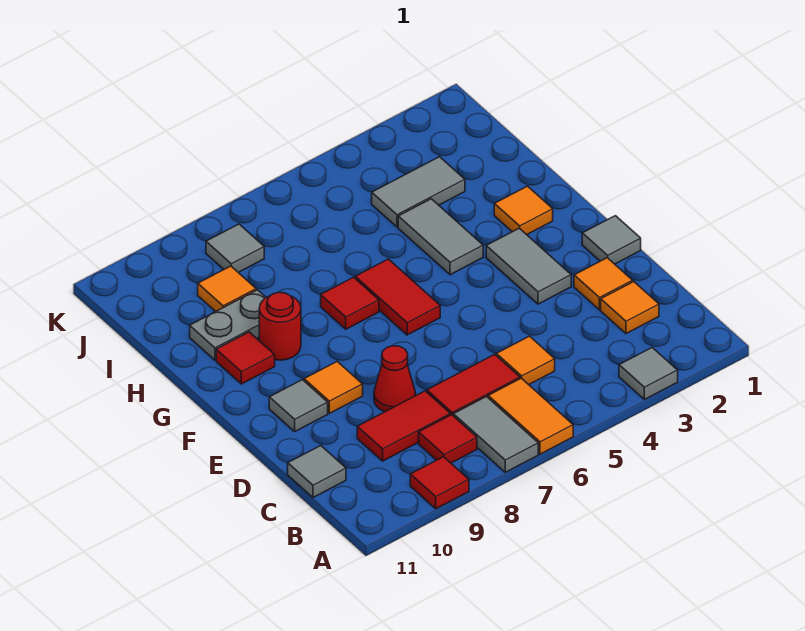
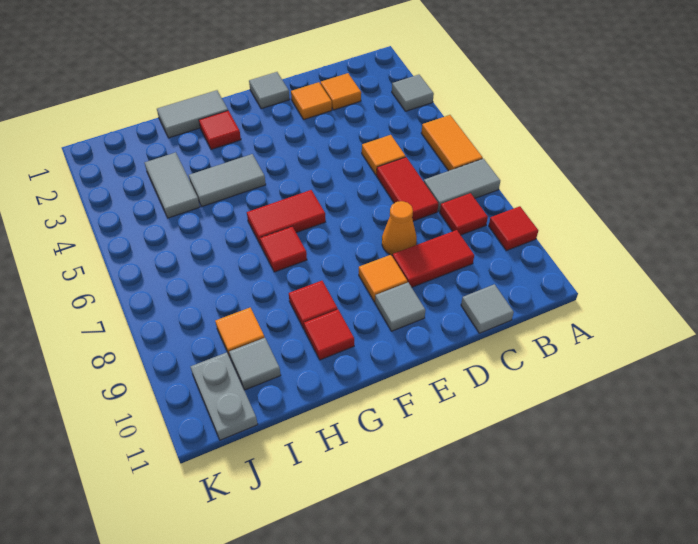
orange 1x2 tile [488,378,573,454] -> orange 1x2 tile turned to [421,115,483,171]
red 1x2 tile [357,391,450,461] -> red 1x2 tile turned to [393,230,474,287]
red 1x1 cone [374,346,416,412] -> orange 1x1 cone [382,201,417,255]
grey 1x2 tile [486,228,571,304] -> grey 1x2 tile moved to [157,90,228,138]
orange 1x1 tile [494,186,553,235] -> red 1x1 tile [199,111,241,150]
red 1x1 round brick [259,292,301,360] -> red 1x1 tile [289,281,338,329]
grey 1x2 plate [190,290,266,360] -> grey 1x2 plate moved to [191,352,258,440]
grey 1x1 tile [206,224,264,272] -> grey 1x1 tile moved to [229,338,281,390]

